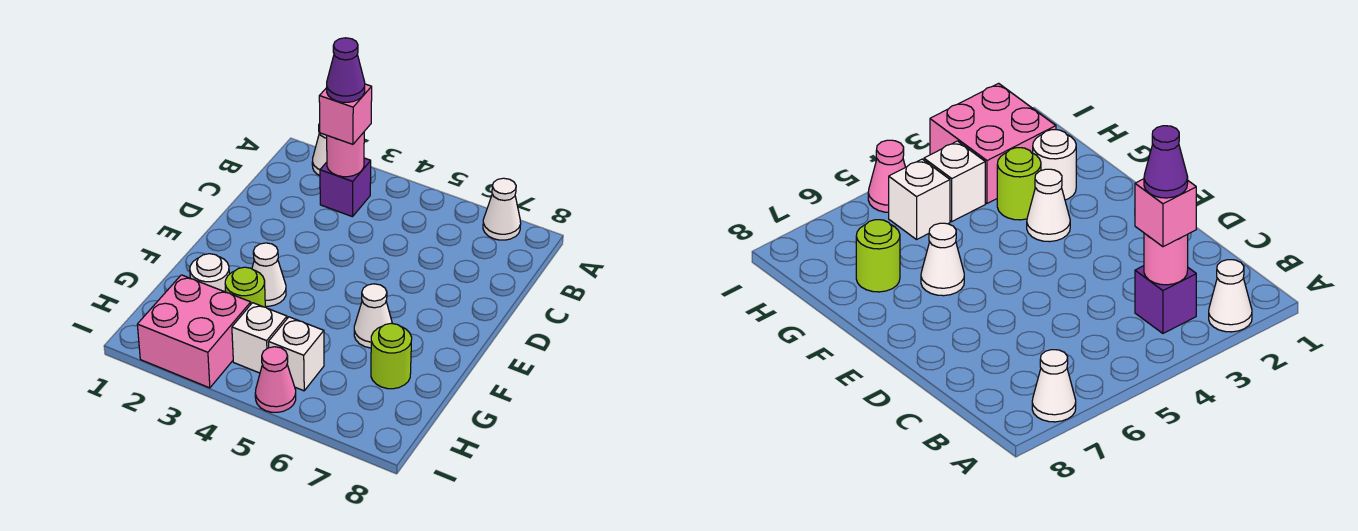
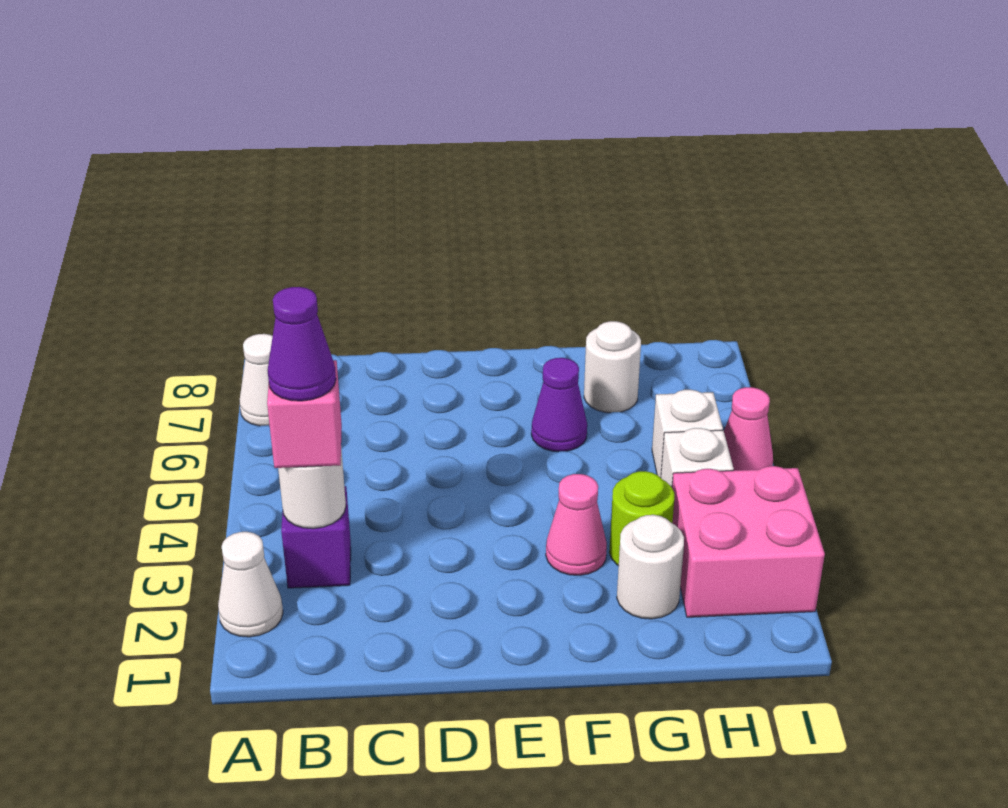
pink 1x1 round brick [327,132,364,177] -> white 1x1 round brick [278,449,346,529]
white 1x1 cone [252,243,286,306] -> pink 1x1 cone [546,474,607,575]
white 1x1 cone [354,284,392,348] -> purple 1x1 cone [531,358,587,452]
lime 1x1 round brick [371,323,412,389] -> white 1x1 round brick [584,321,641,413]

